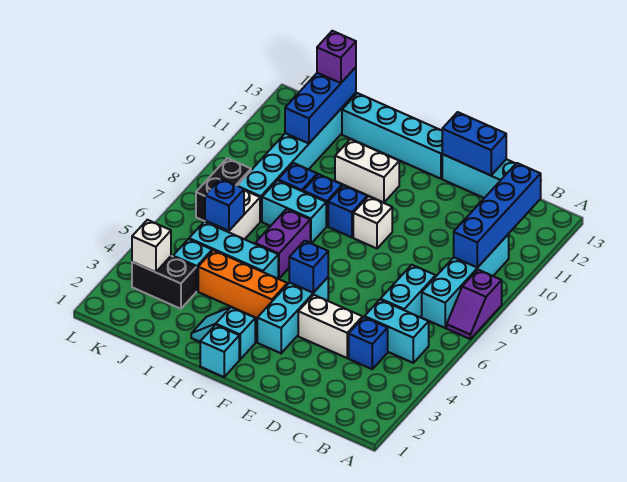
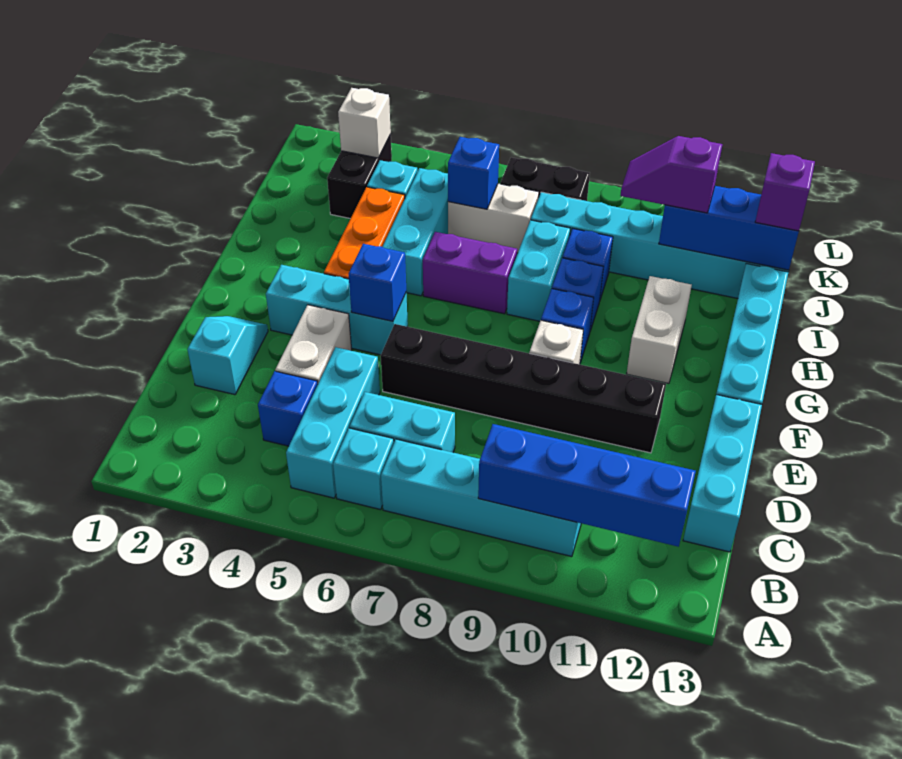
purple 1x2 slope [447,270,502,339] -> purple 1x2 slope moved to [620,136,722,213]
cyan 1x2 brick [365,300,429,363] -> cyan 1x3 brick [286,347,380,498]
blue 1x2 brick [442,112,506,175] -> none
none -> black 1x6 brick [381,324,666,453]
cyan 1x1 brick [200,325,239,377] -> cyan 1x1 brick moved to [333,428,394,510]
cyan 1x2 slope [191,307,255,360] -> cyan 1x2 slope moved to [187,316,268,395]

